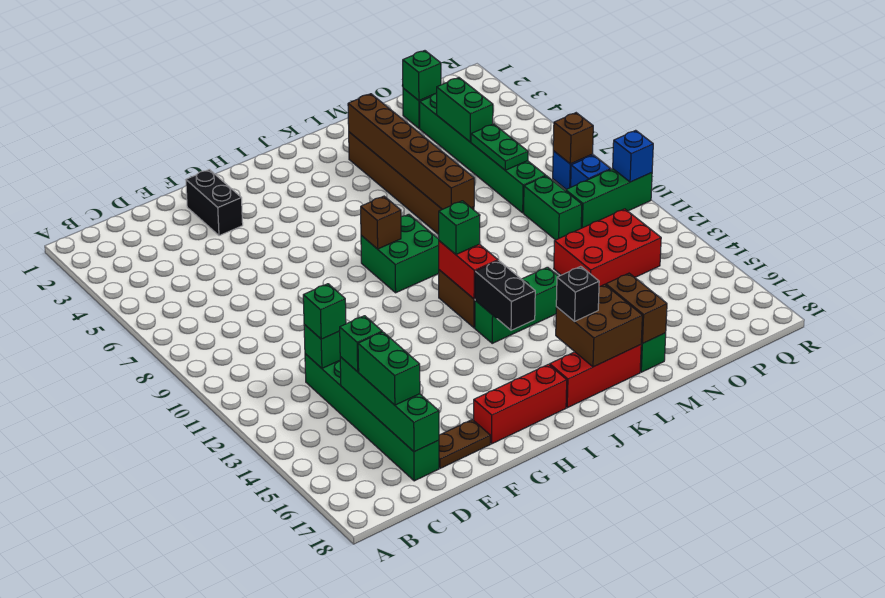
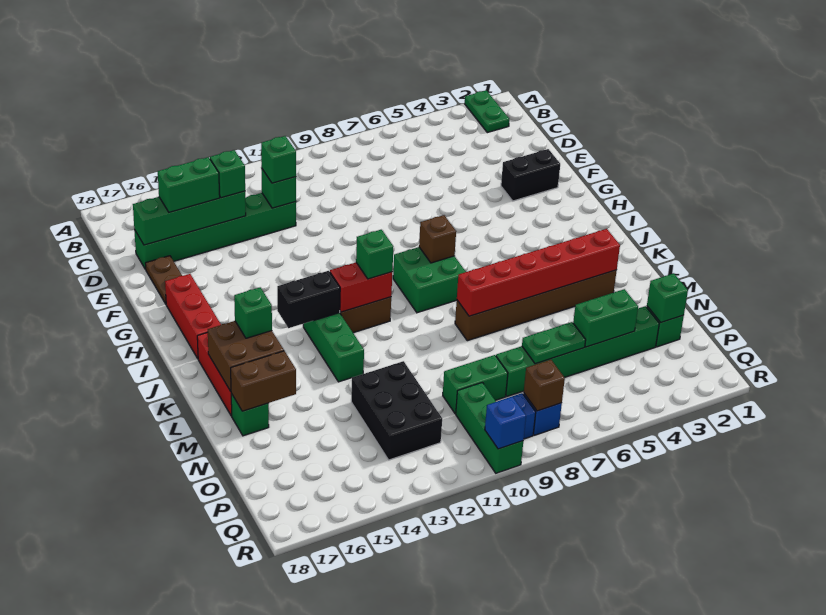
none -> green 1x2 plate [465,90,509,133]
black 1x1 brick [556,266,599,321] -> green 1x1 brick [234,287,272,338]
brown 1x6 brick [348,94,474,209] -> red 1x6 brick [457,229,620,316]
red 2x3 brick [554,209,661,287] -> black 2x3 brick [351,361,442,460]

